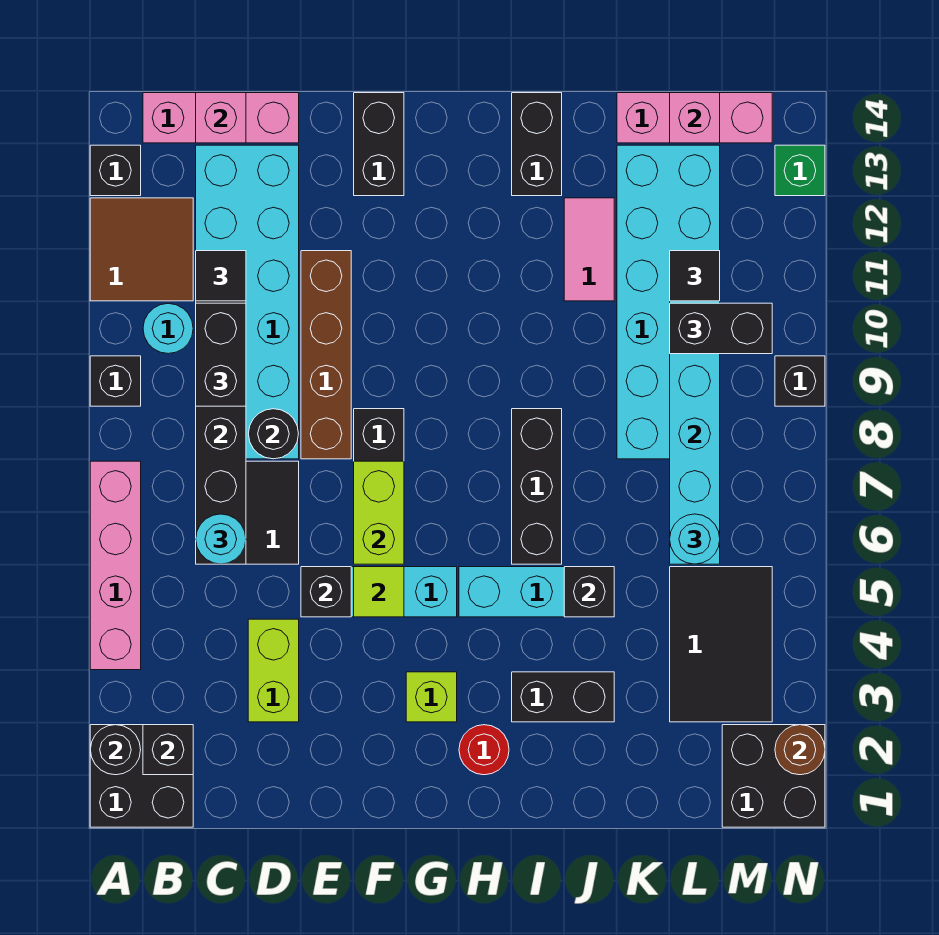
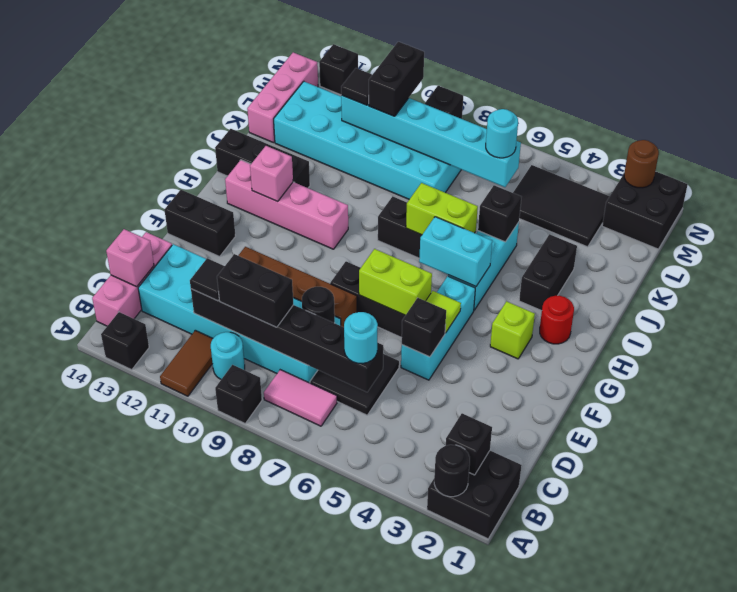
pink 1x4 brick [90,461,141,670] -> pink 1x4 brick moved to [225,160,348,249]
brown 2x2 tile [90,198,193,301] -> brown 1x2 tile [160,330,213,396]
lime 1x2 brick [248,619,299,722] -> lime 1x2 brick moved to [406,183,478,235]
none -> cyan 1x2 brick [419,217,492,287]
black 1x2 brick [512,93,562,196] -> black 1x3 brick [215,129,310,188]
pink 1x2 tile [564,198,614,301] -> pink 1x2 tile moved to [264,370,337,426]
pink 1x1 brick [670,93,720,143] -> pink 1x1 brick moved to [250,146,293,201]
green 1x1 brick [775,145,825,196] -> black 1x1 brick [319,44,358,95]

